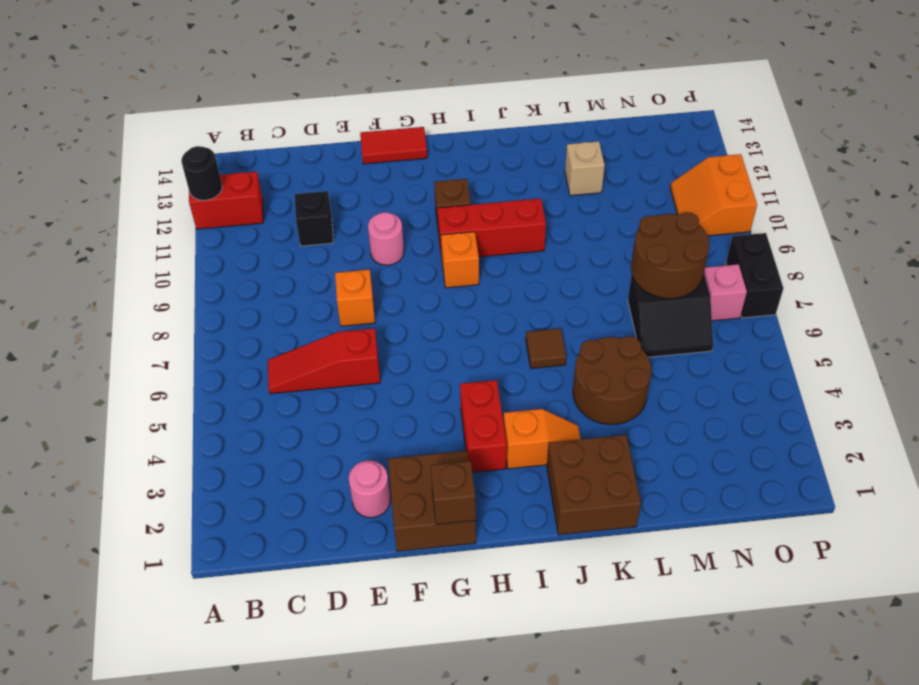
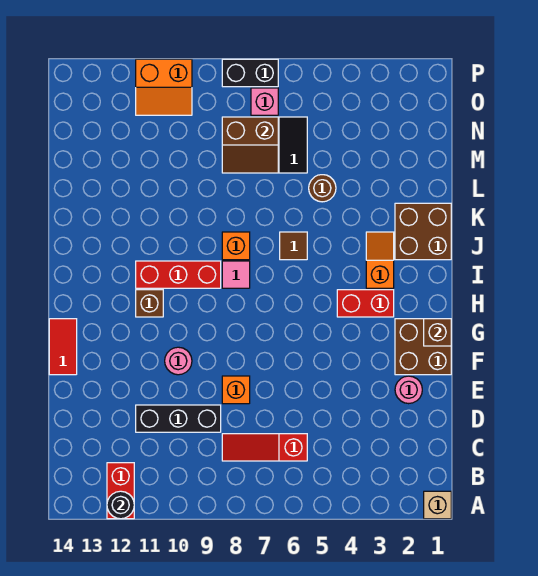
red 1x3 slope [268,328,380,394] -> red 1x3 slope turned to [222,434,307,461]
black 1x1 brick [295,191,333,246] -> black 1x3 brick [136,405,221,432]
orange 1x1 brick [441,232,479,288] -> orange 1x1 brick moved to [222,232,250,260]
red 1x3 brick [438,198,546,257] -> red 1x3 brick turned to [136,261,221,288]
none -> pink 1x1 tile [222,261,250,288]
brown 2x2 round brick [573,336,651,425] -> brown 1x1 round brick [309,175,336,202]
tan 1x1 brick [565,141,605,196] -> tan 1x1 brick moved to [424,491,451,519]
brown 2x2 round brick [631,212,709,299] -> brown 2x2 slope [222,117,278,173]

